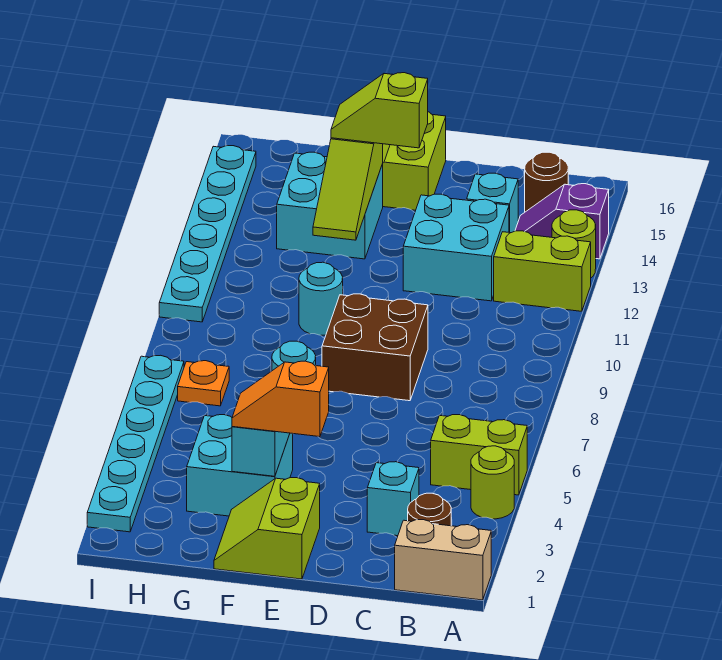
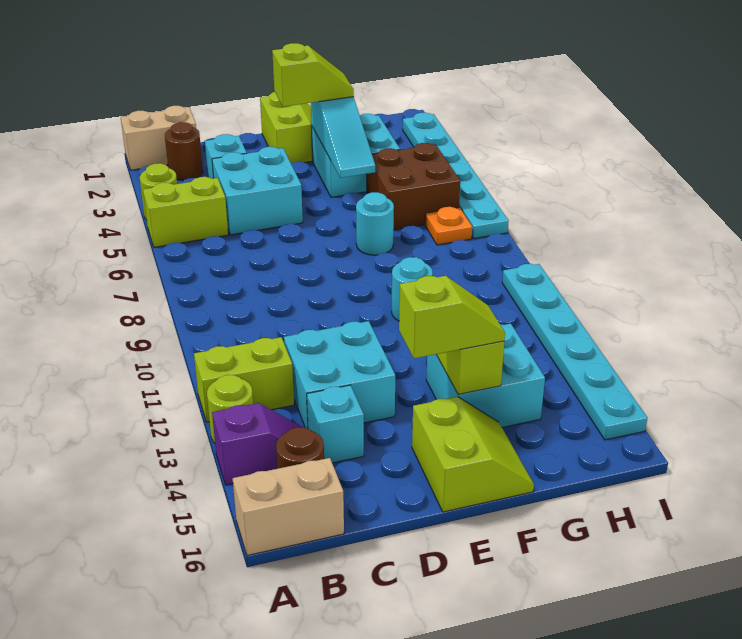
none -> tan 1x2 brick [233,458,344,555]
none -> cyan 2x2 brick [212,147,303,235]
brown 2x2 brick [322,294,428,401] -> brown 2x2 brick moved to [367,143,460,230]
orange 1x2 slope [232,361,329,437] -> lime 1x2 slope [272,43,354,107]

